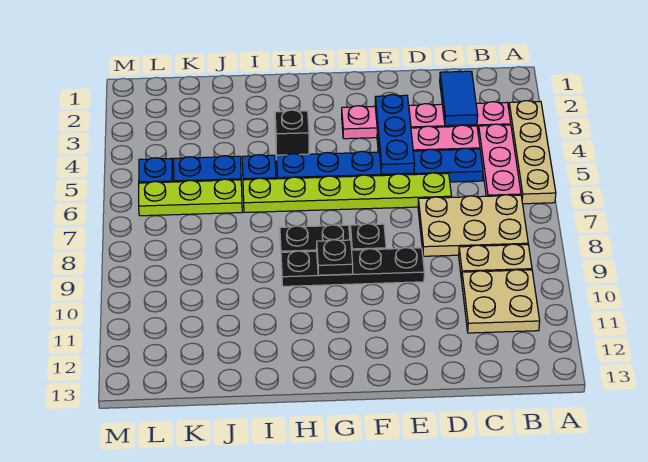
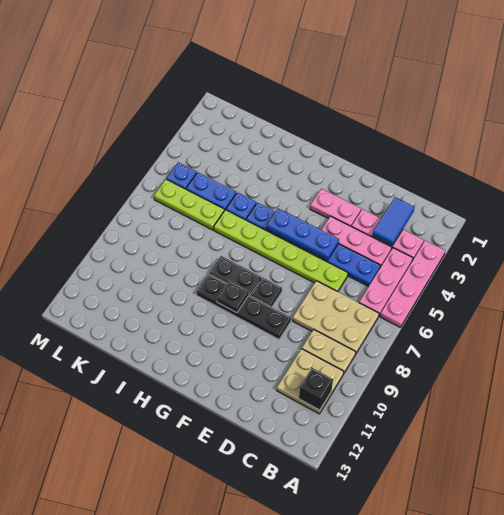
tan 1x4 plate [509,101,556,204] -> pink 1x4 plate [380,241,445,327]
blue 1x3 plate [375,95,415,174] -> blue 1x3 plate turned to [266,208,339,261]
black 1x1 brick [275,110,309,160] -> black 1x1 brick moved to [299,368,333,410]

